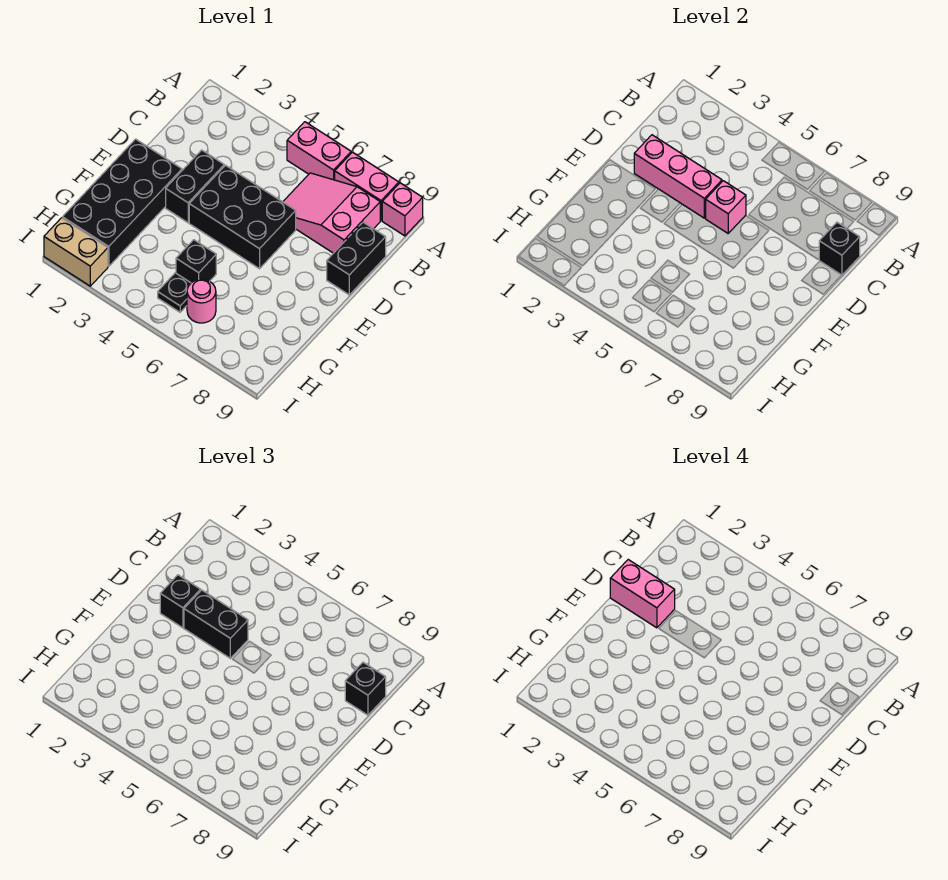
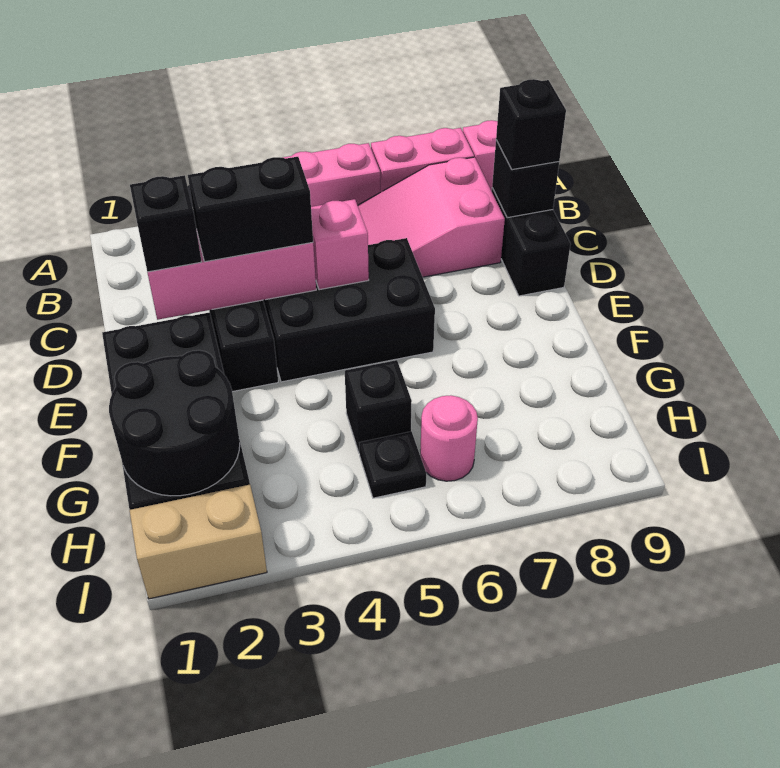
pink 1x2 brick [610,560,675,628] -> none
none -> black 2x2 round brick [109,350,240,496]

